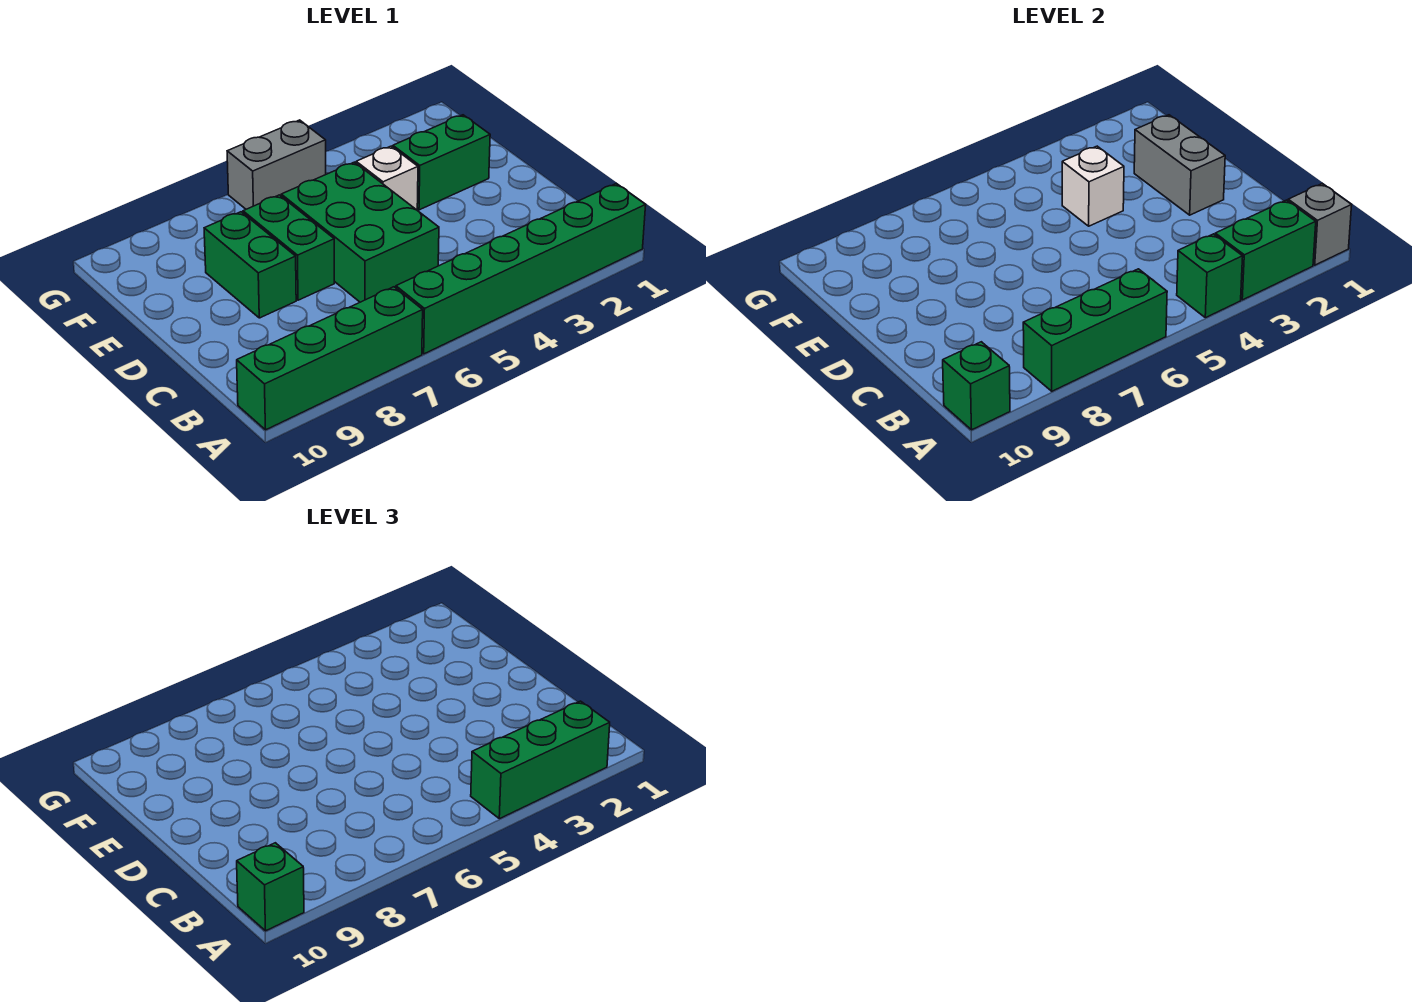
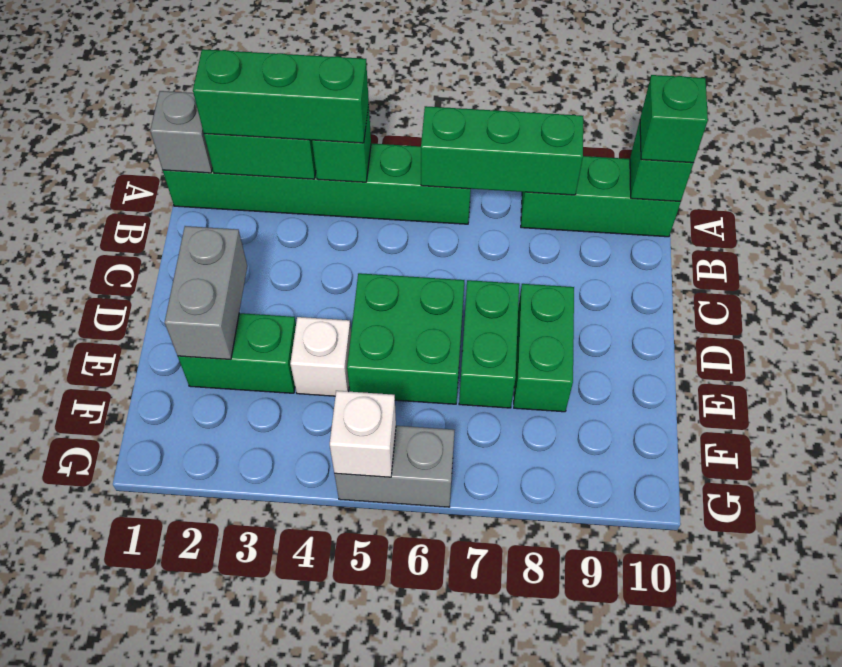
green 1x4 brick [237,287,423,430] -> green 1x3 brick [521,156,681,237]
green 2x3 brick [281,162,439,302] -> green 2x2 brick [347,273,464,404]
white 1x1 brick [1062,146,1124,226] -> white 1x1 brick moved to [330,391,396,477]

